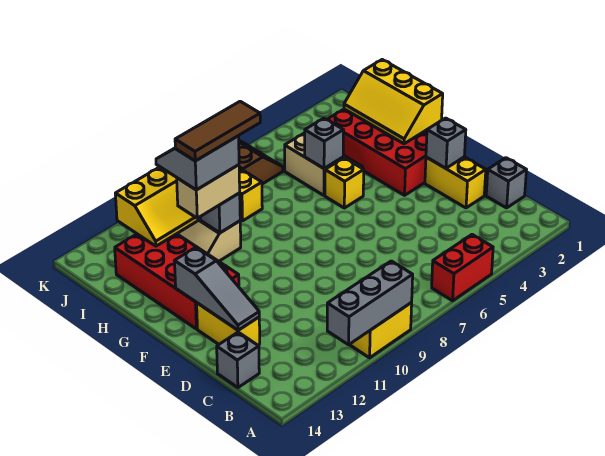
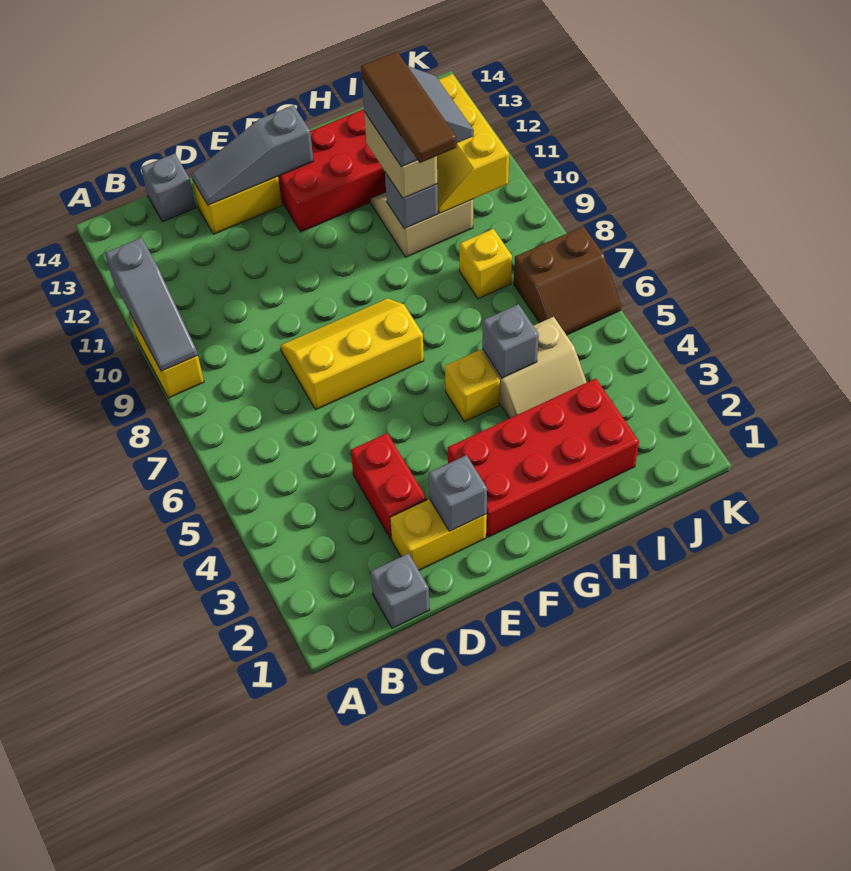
red 1x2 brick [432,235,493,301] -> red 1x2 brick moved to [351,433,427,540]
grey 1x3 brick [327,261,413,345] -> grey 1x3 slope [105,238,198,371]
yellow 2x3 slope [344,60,443,144] -> yellow 2x3 slope moved to [280,298,424,410]

